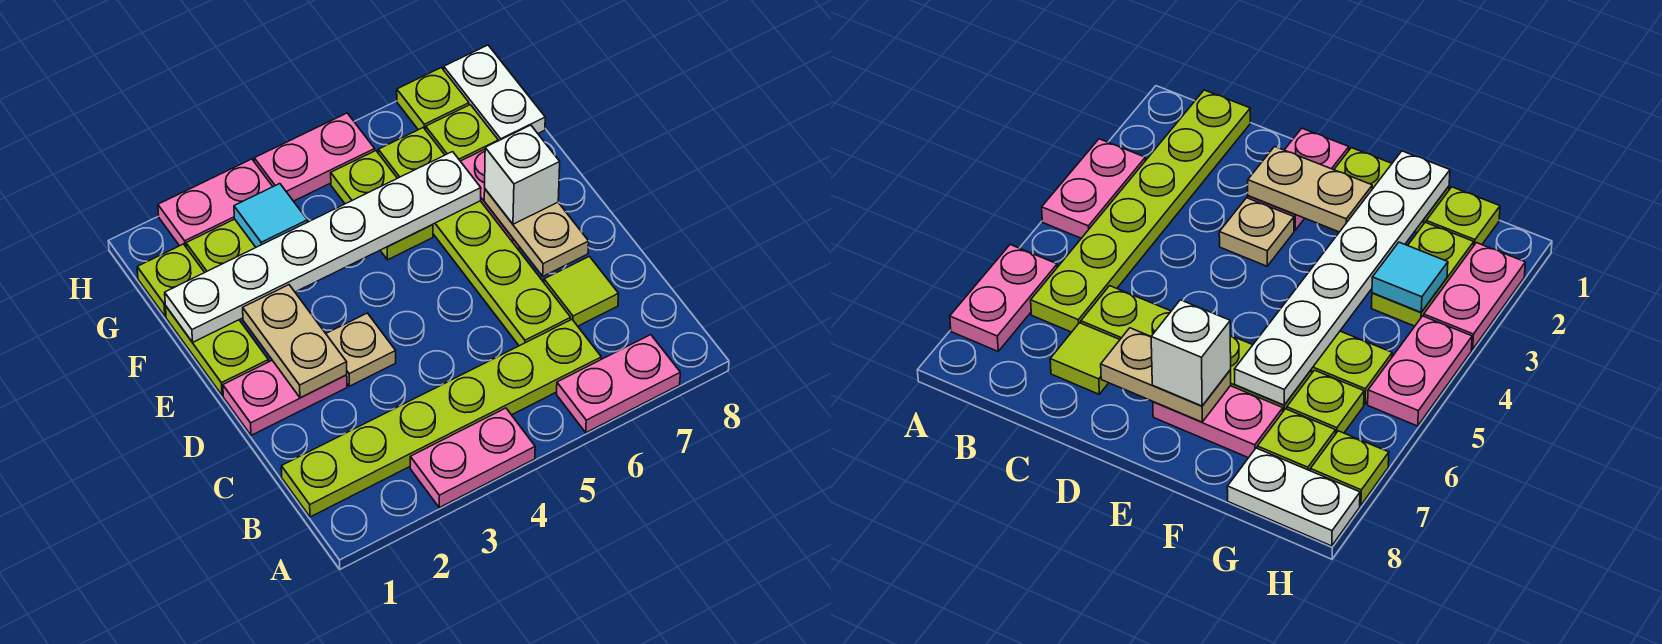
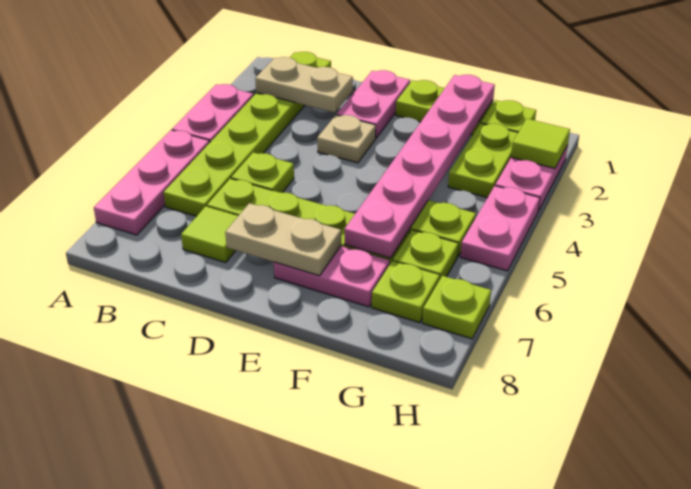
pink 1x2 plate [557,335,680,433] -> pink 1x3 plate [94,130,210,235]
none -> lime 1x1 plate [231,152,294,193]
tan 1x2 plate [243,285,347,398] -> tan 1x2 plate moved to [255,57,353,113]
white 1x1 brick [485,125,560,224] -> none
white 1x6 plate [165,152,481,342] -> pink 1x6 plate [345,75,495,258]
cyan 1x1 tile [234,184,307,247] -> none
white 1x2 plate [444,45,545,141] -> none
none -> lime 1x1 tile [511,119,570,168]

